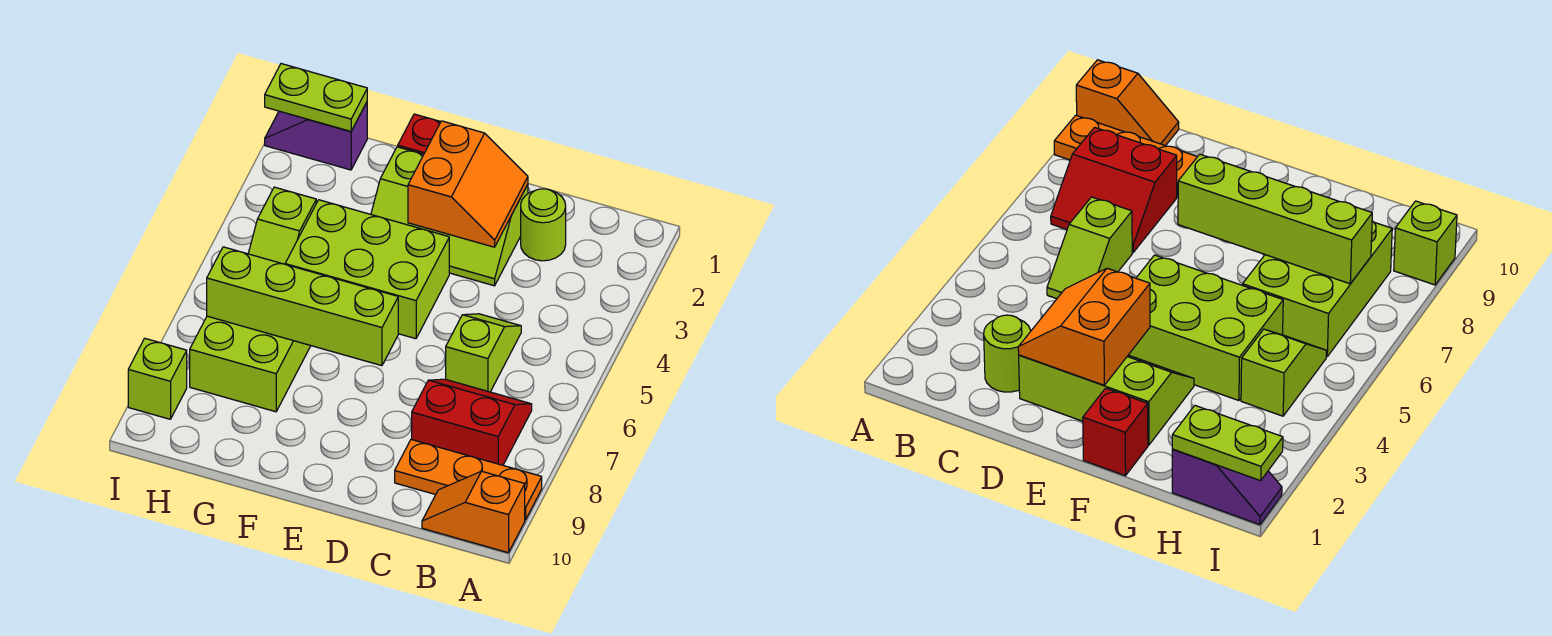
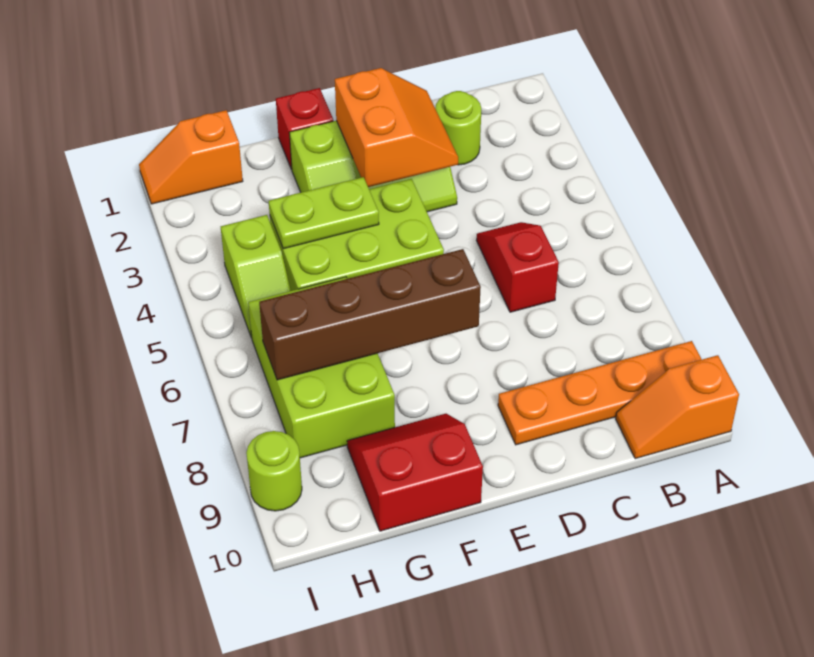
orange 1x3 plate [395,439,542,520] -> orange 1x4 plate [498,341,702,445]
red 2x2 slope [412,379,532,465] -> red 2x2 slope moved to [347,414,483,531]
lime 1x2 slope [446,314,521,392] -> red 1x2 slope [476,222,559,312]
lime 1x4 brick [207,247,398,366] -> brown 1x4 brick [259,249,481,380]
purple 1x2 slope [265,102,367,170] -> orange 1x2 slope [139,110,243,204]
lime 1x2 plate [265,64,367,132] -> lime 1x2 plate moved to [269,177,379,249]
lime 1x1 brick [128,338,187,419] -> lime 1x1 round brick [246,431,302,511]

